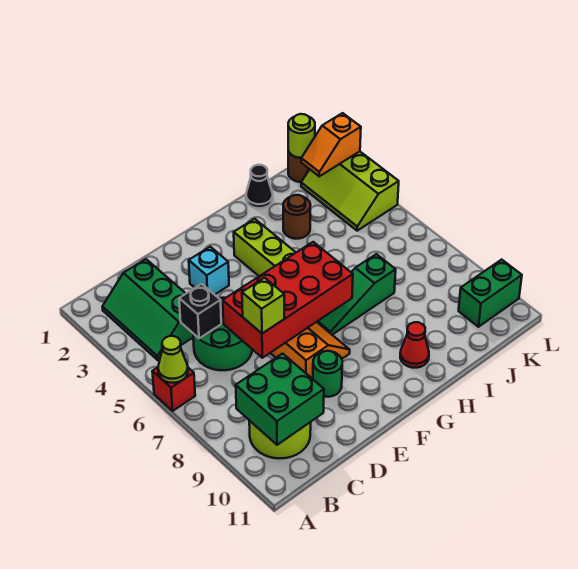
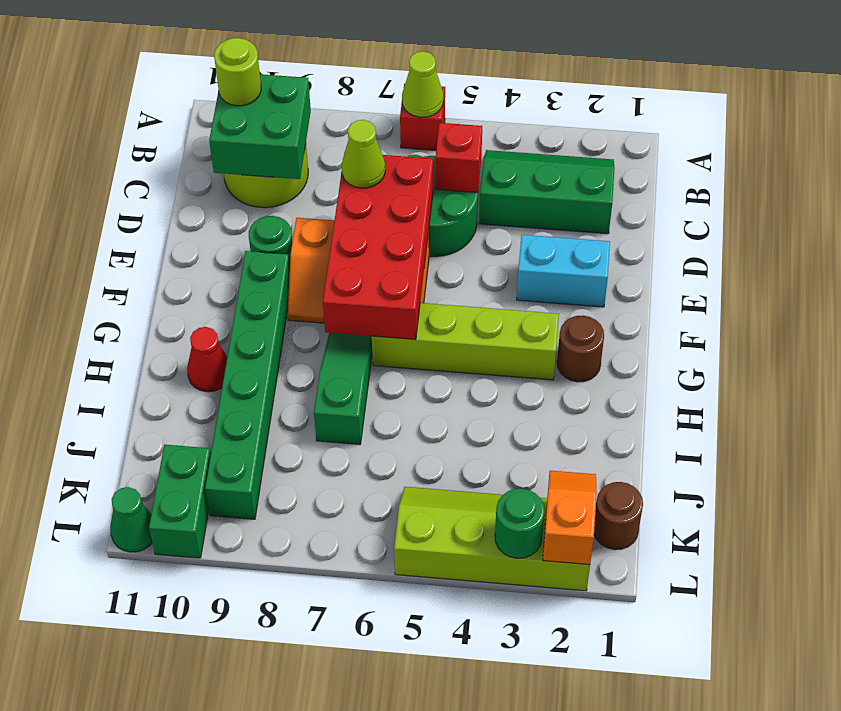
black 1x1 brick [179,284,221,338] -> red 1x1 brick [435,123,482,192]
lime 1x1 brick [242,278,284,333] -> lime 1x1 cone [342,120,385,188]
cyan 1x1 brick [189,247,229,295] -> cyan 1x2 brick [517,235,610,307]
none -> green 1x6 brick [205,251,290,519]
black 1x1 cone [246,165,273,208] -> none
brown 1x1 round brick [283,195,310,239] -> brown 1x1 round brick moved to [557,316,604,382]
lime 1x1 round brick [288,114,315,158] -> lime 1x1 round brick moved to [214,38,261,106]
lime 2x3 slope [301,152,399,231] -> lime 2x4 slope [394,487,590,591]
none -> green 1x1 round brick [495,489,544,558]
none -> green 1x1 cone [110,487,152,552]

